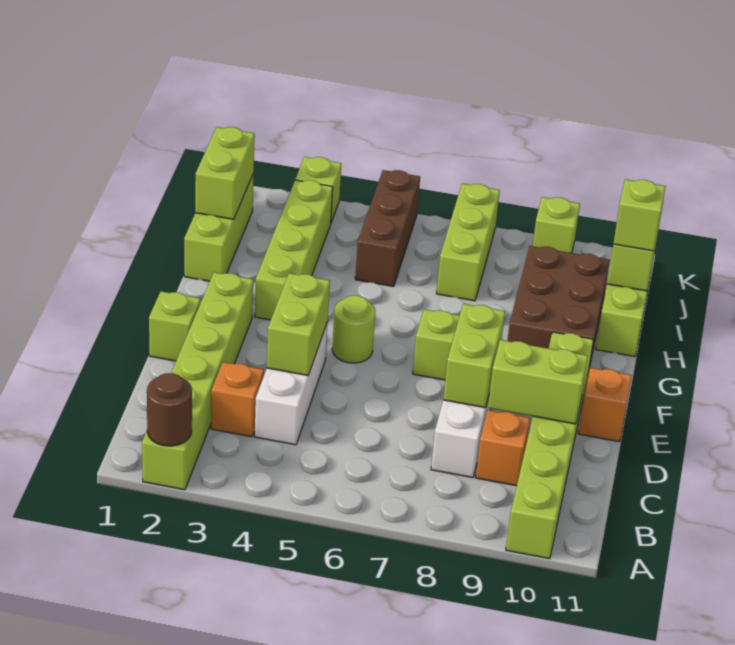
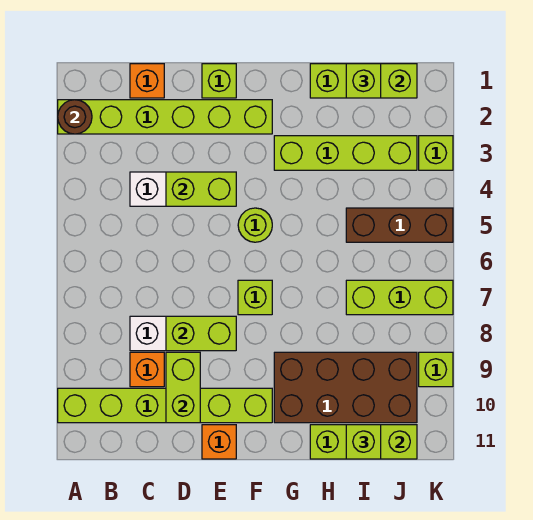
orange 1x1 brick [211,362,264,437] -> orange 1x1 brick moved to [130,64,164,98]
brown 2x3 brick [507,246,610,373] -> brown 2x4 brick [274,352,417,423]
none -> lime 1x1 brick [346,64,381,98]

